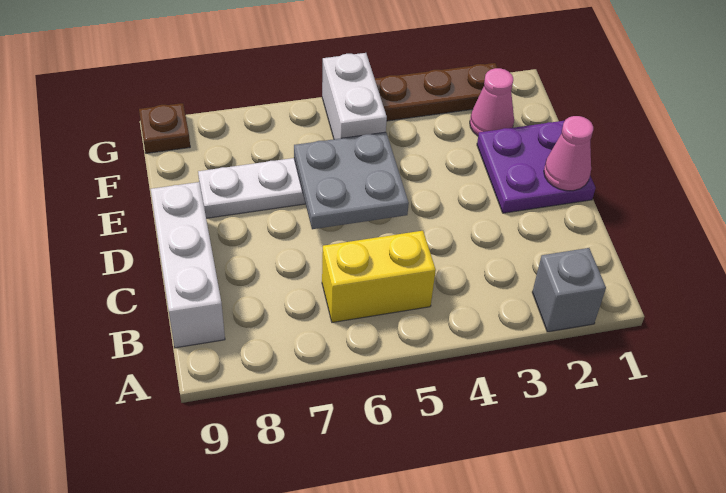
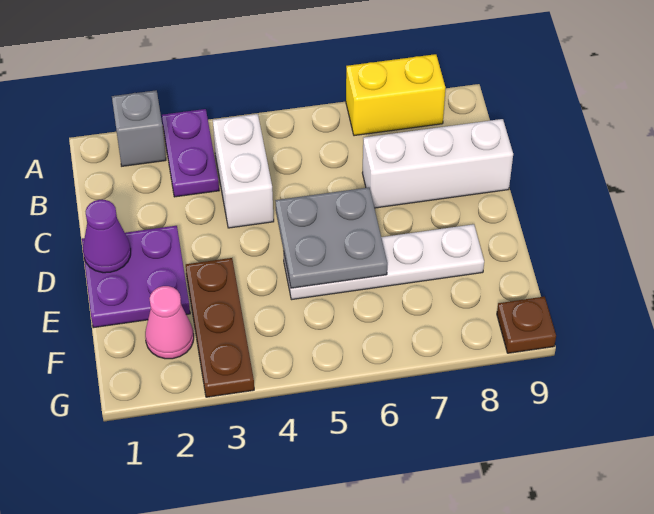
none -> purple 1x2 plate [162,109,219,197]
yellow 1x2 brick [322,231,436,322] -> yellow 1x2 brick moved to [346,54,446,136]
white 1x3 brick [151,182,225,348] -> white 1x3 brick turned to [363,119,513,208]
pink 1x1 cone [544,116,593,191] -> purple 1x1 cone [83,200,131,273]
white 1x2 brick [322,53,387,139] -> white 1x2 brick moved to [213,114,274,228]
brown 1x3 plate [375,63,497,121] -> brown 1x3 plate turned to [186,258,254,397]

